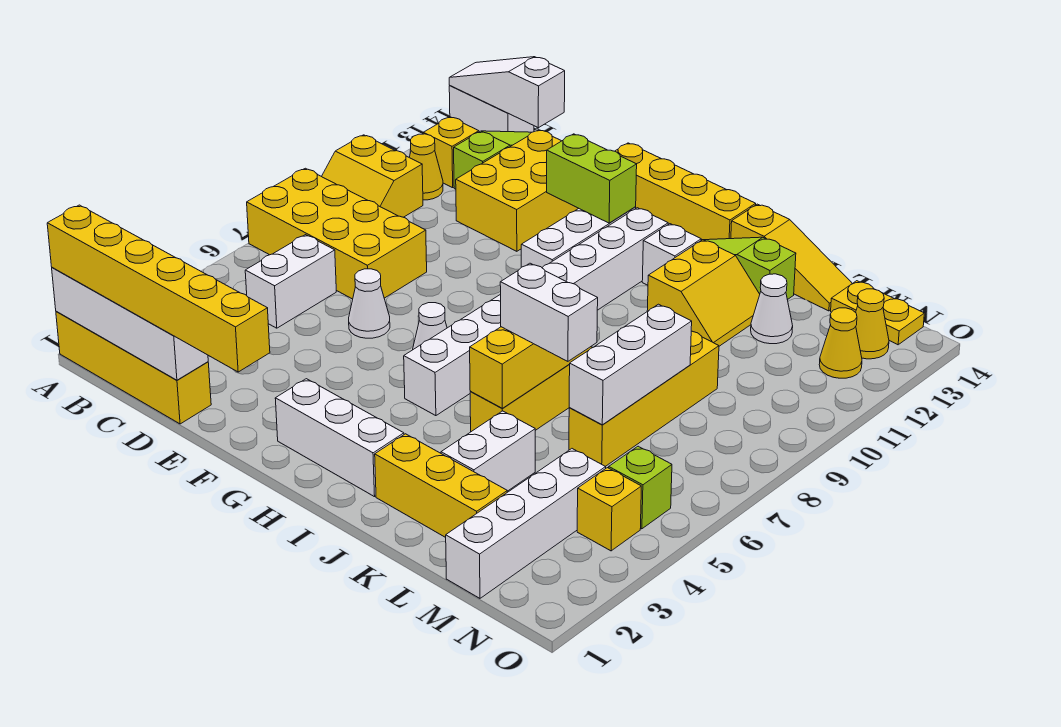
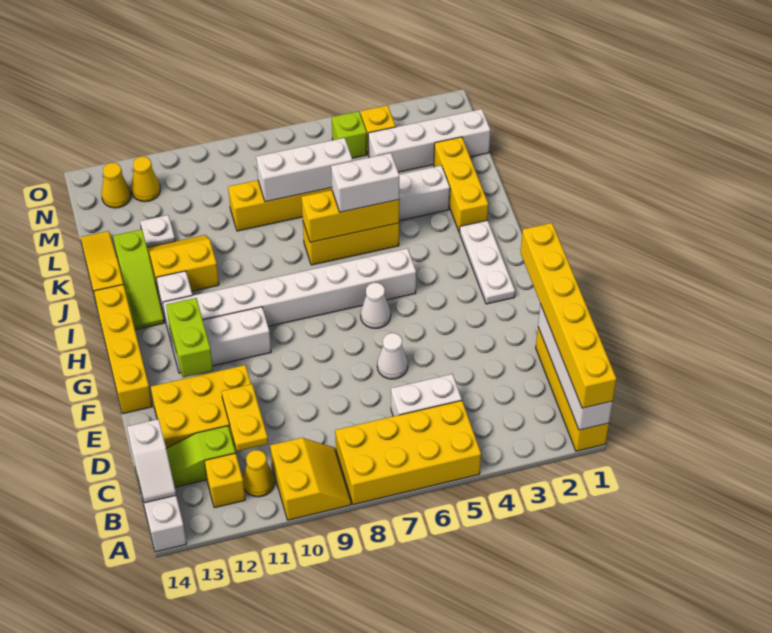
yellow 2x4 brick [247,168,427,299] -> yellow 2x4 brick turned to [335,401,481,505]
white 1x3 slope [449,57,565,128] -> white 1x2 slope [127,419,176,503]
white 1x3 brick [275,379,404,497] -> white 1x3 plate [460,220,515,304]
white 1x2 brick [500,263,598,361] -> white 1x2 brick turned to [331,153,399,212]
white 1x1 cone [751,274,793,344] -> white 1x1 plate [140,215,175,247]
yellow 1x2 plate [831,281,924,345] -> yellow 1x2 plate moved to [222,384,268,451]

